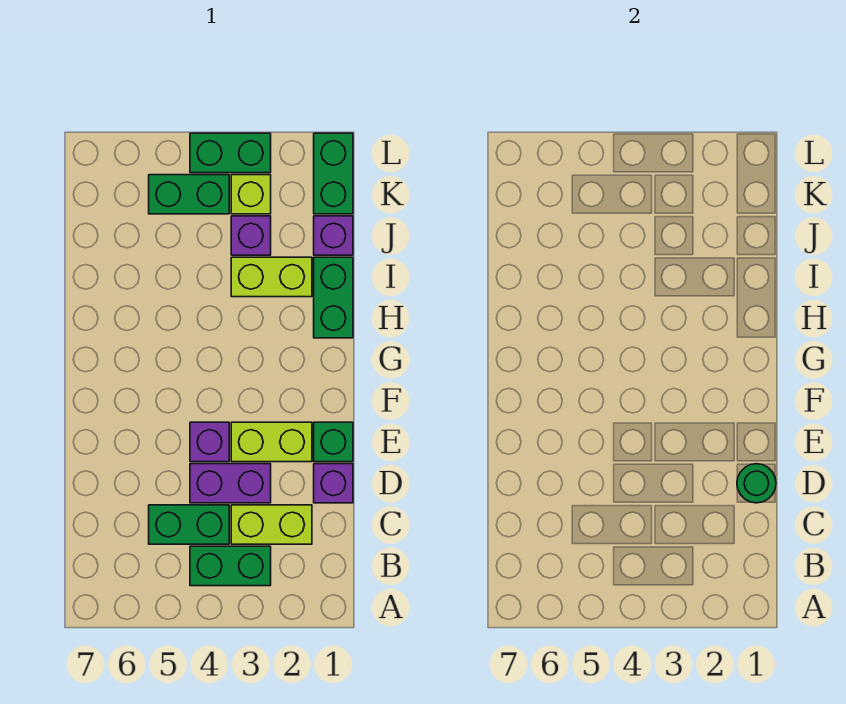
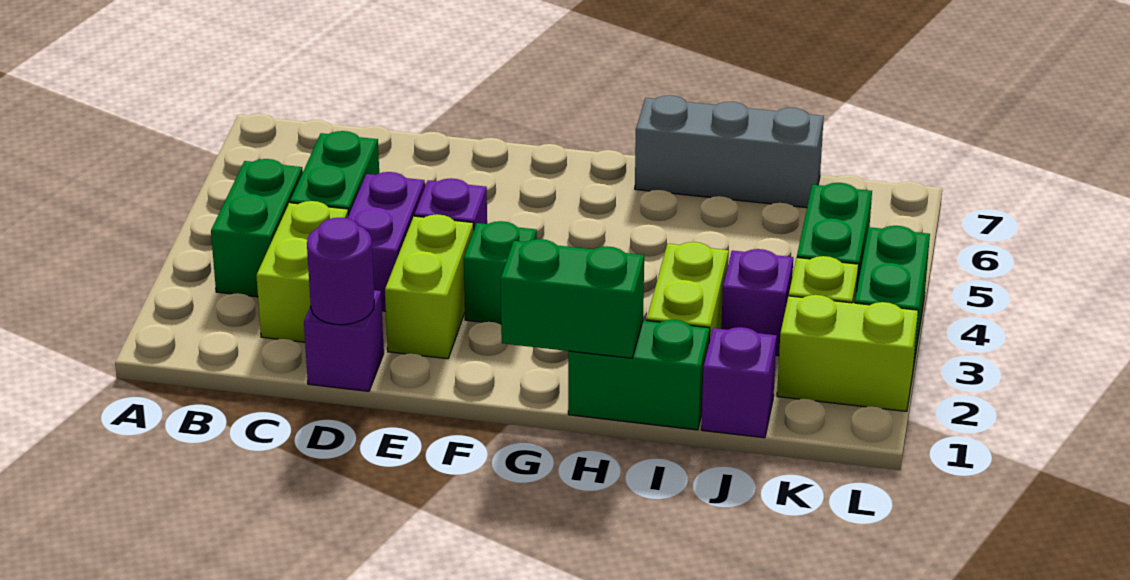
green 1x1 round brick [737,464,776,503] -> purple 1x1 round brick [307,218,374,325]
green 1x1 brick [314,422,353,462] -> green 1x1 brick moved to [464,221,537,324]
none -> grey 1x3 brick [635,95,824,208]
green 1x2 brick [314,133,353,214] -> green 1x2 brick moved to [501,239,644,358]
none -> lime 1x2 brick [777,295,918,411]

